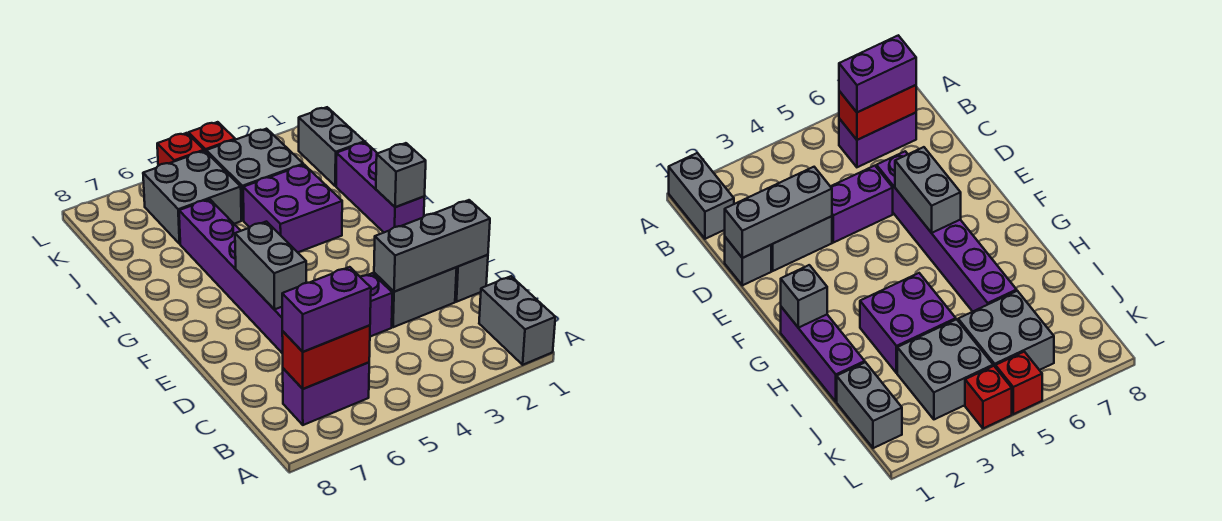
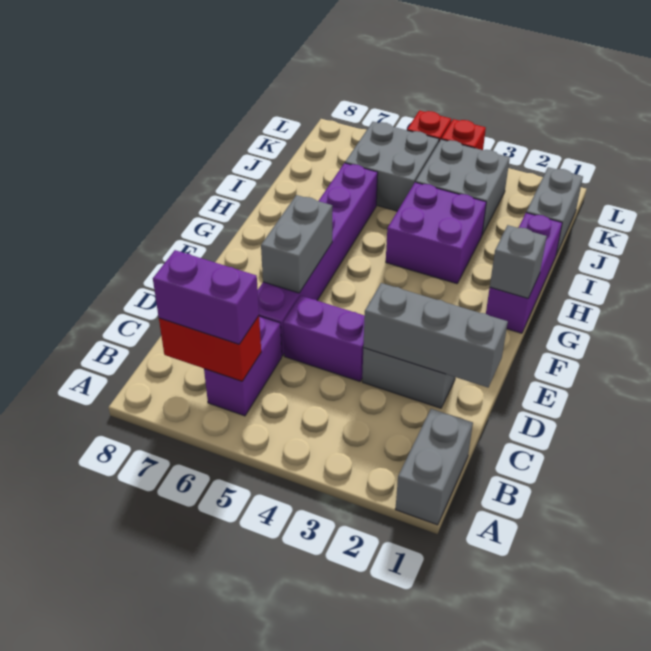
purple 1x2 brick [283,362,369,425] -> purple 1x2 brick turned to [204,316,282,416]
grey 1x1 brick [455,255,488,302] -> none

